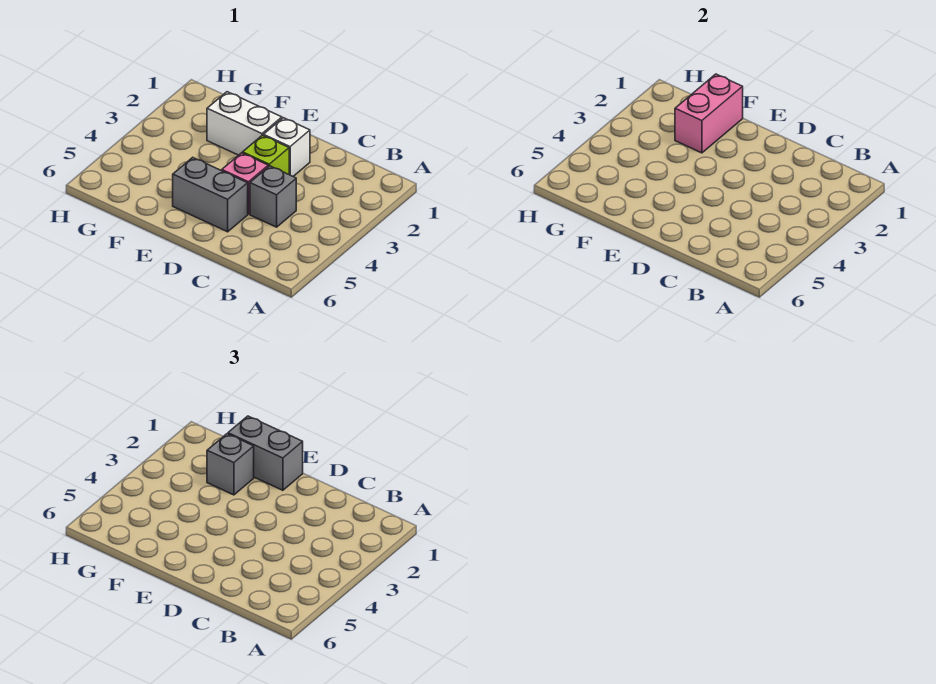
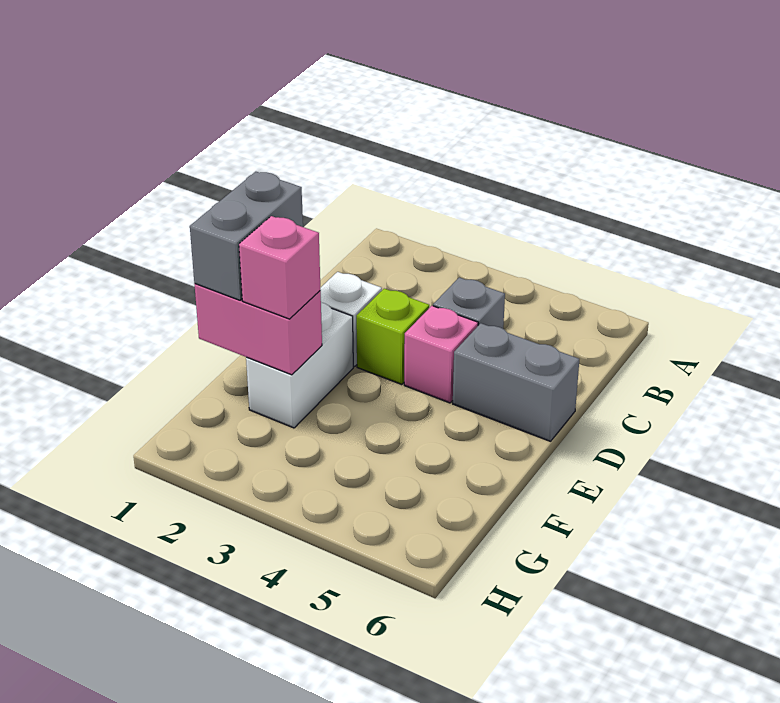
grey 1x2 brick [173,157,248,232] -> grey 1x2 brick turned to [453,323,579,441]
grey 1x1 brick [207,434,254,495] -> pink 1x1 brick [239,216,320,319]

